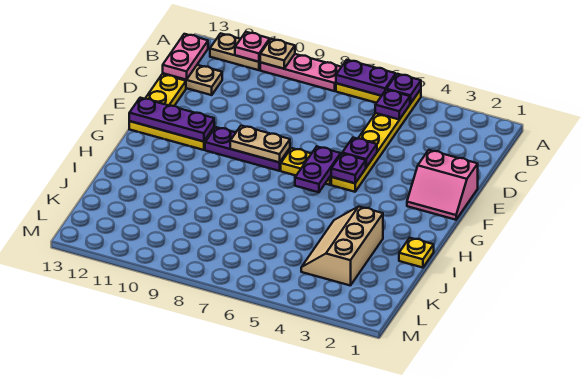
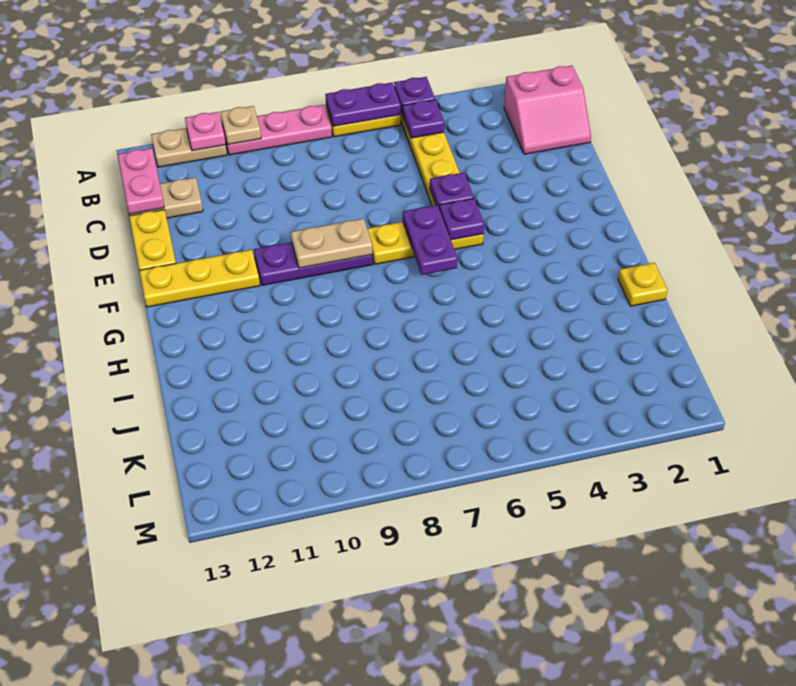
pink 2x2 slope [407,150,478,220] -> pink 2x2 slope moved to [504,66,591,154]
purple 1x3 plate [129,98,214,142] -> none
tan 2x3 slope [301,207,383,286] -> none

